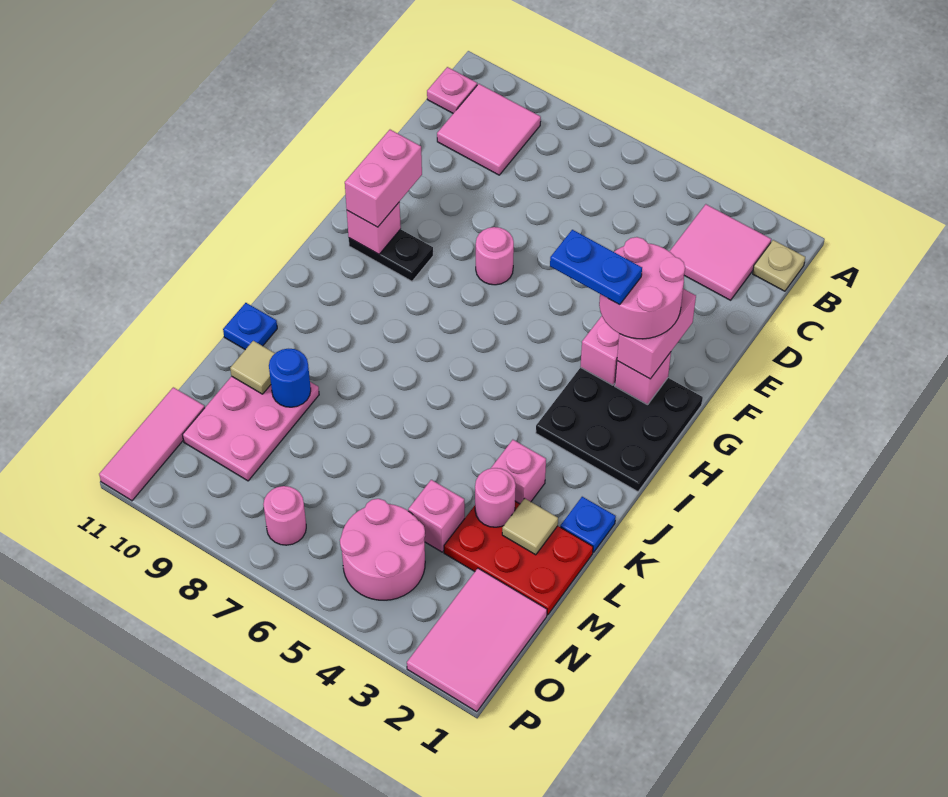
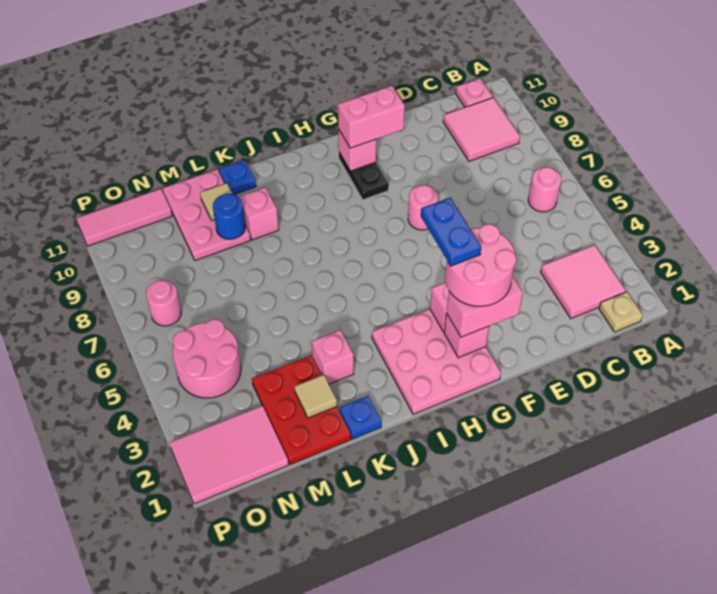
black 3x3 plate [536,367,703,492] -> pink 3x3 plate [372,309,501,414]
pink 1x1 round brick [475,468,516,527] -> pink 1x1 round brick moved to [528,167,561,212]
pink 2x3 plate [183,376,319,481] -> pink 2x3 plate turned to [163,169,250,261]
pink 1x1 brick [408,480,465,552] -> pink 1x1 brick moved to [239,188,279,240]

